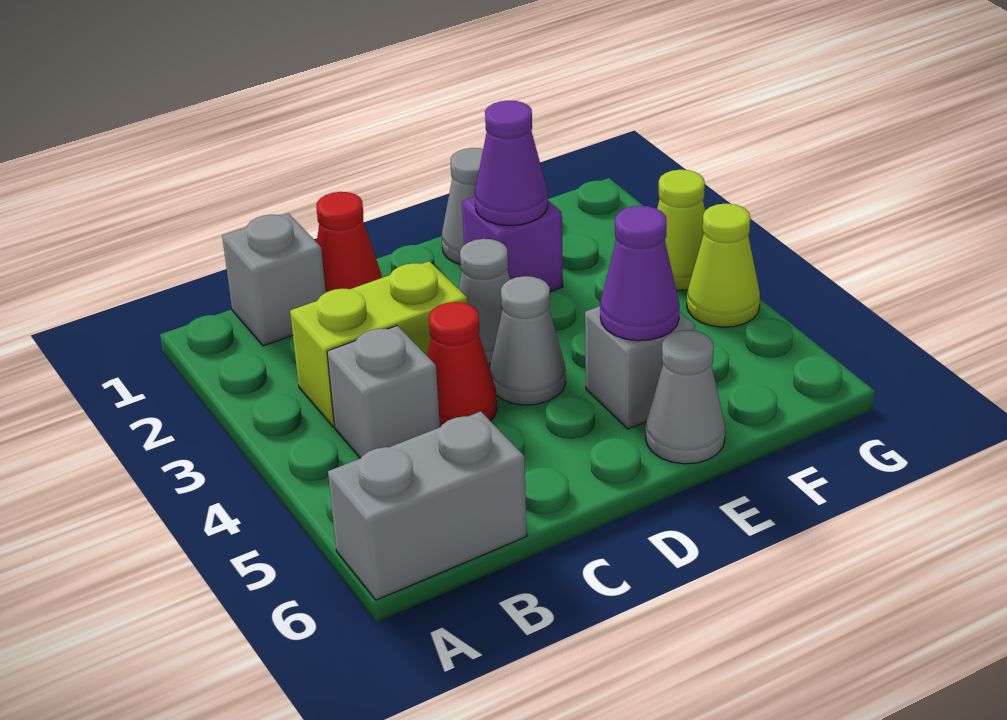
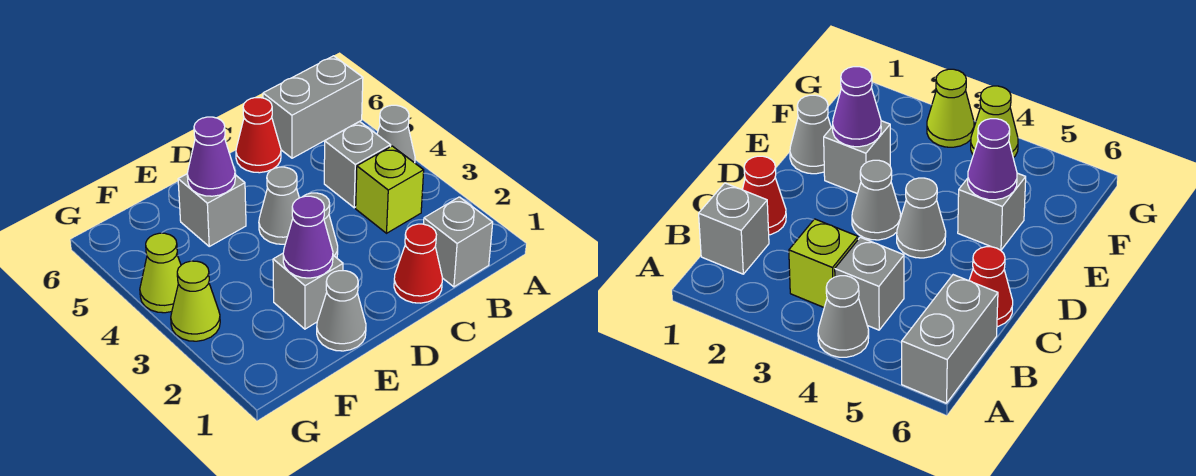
lime 1x2 brick [290,261,467,427] -> lime 1x1 brick [356,146,424,233]
red 1x1 cone [427,302,497,427] -> red 1x1 cone moved to [236,98,281,173]
purple 1x1 brick [462,197,563,292] -> grey 1x1 brick [273,254,343,329]
grey 1x1 cone [646,330,725,464] -> grey 1x1 cone moved to [377,105,415,163]

